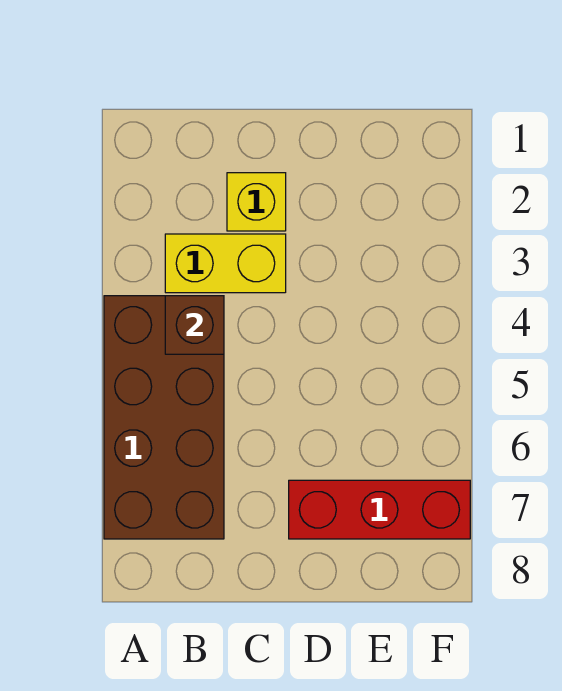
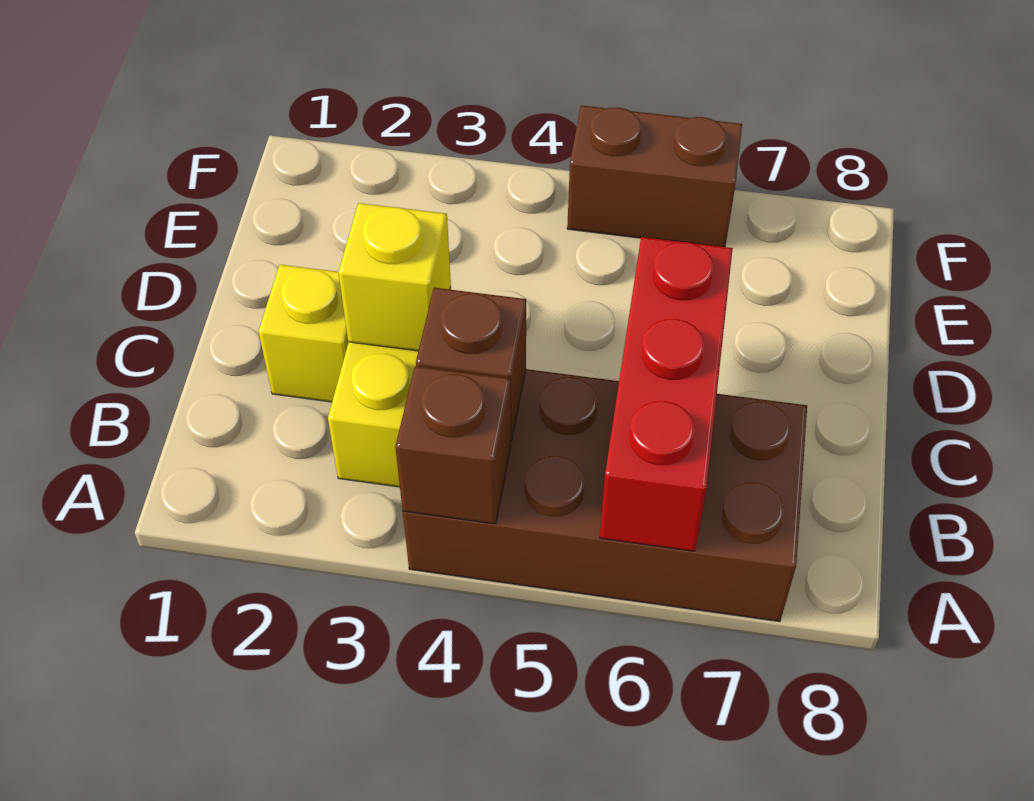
none -> brown 1x1 brick [395,366,511,524]
none -> yellow 1x1 brick [338,203,451,351]
red 1x3 brick [289,480,470,539] -> red 1x3 brick moved to [600,237,733,551]
none -> brown 1x2 brick [567,106,742,247]

